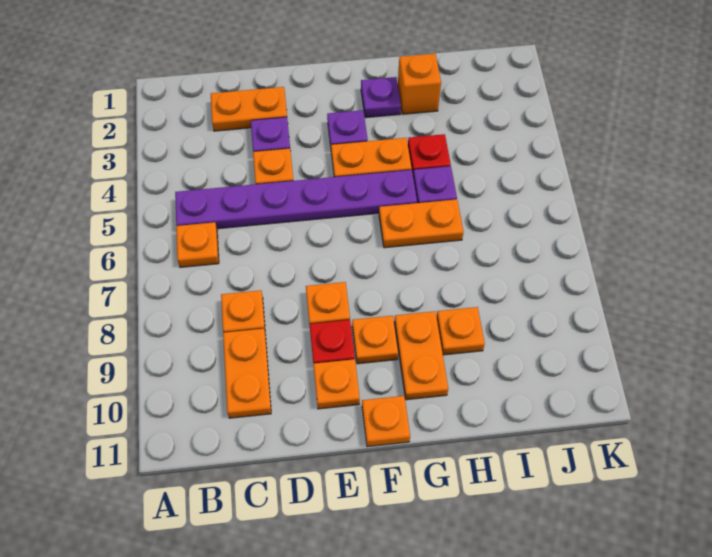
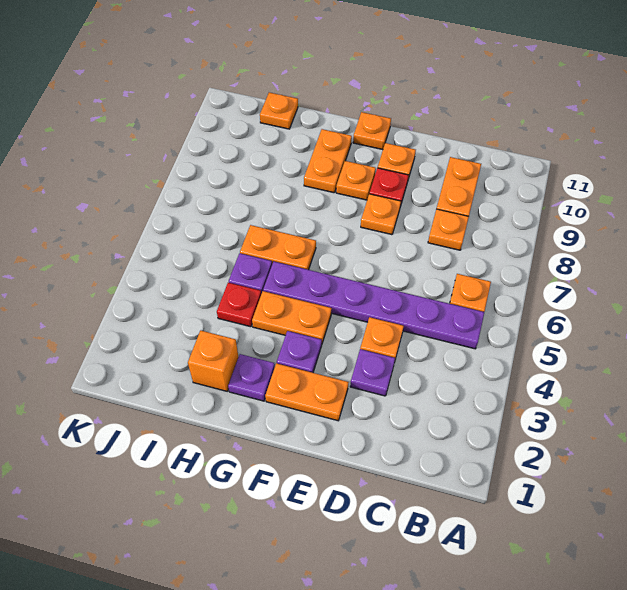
orange 1x2 plate [211,87,287,131] -> orange 1x2 plate moved to [265,363,349,421]
orange 1x1 plate [437,307,485,355] -> orange 1x1 plate moved to [260,92,298,129]

